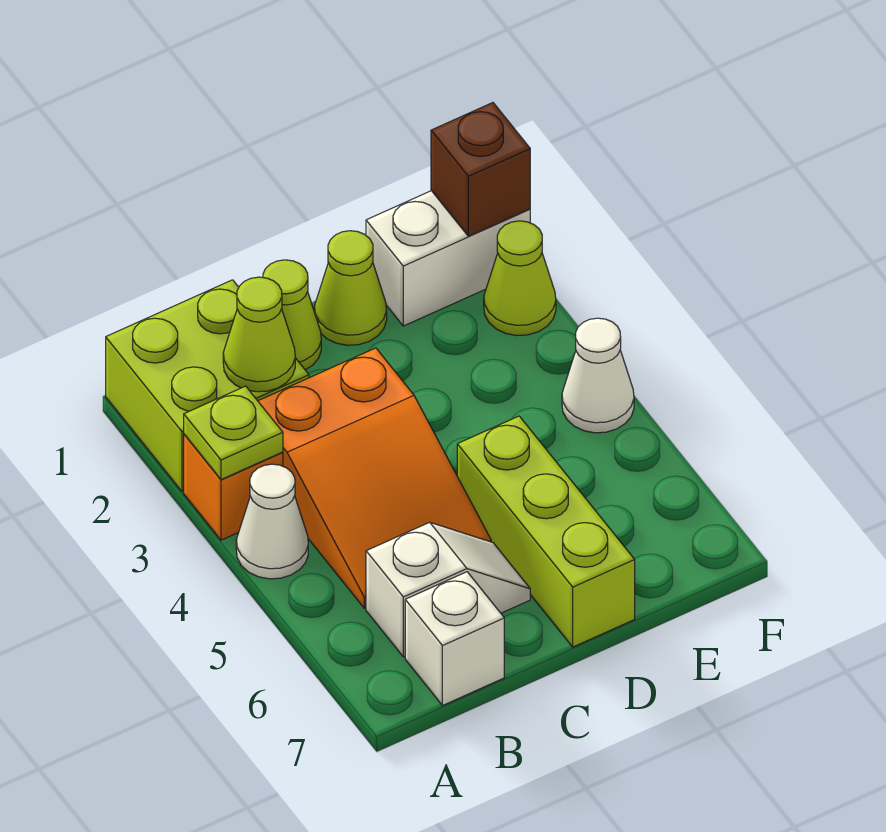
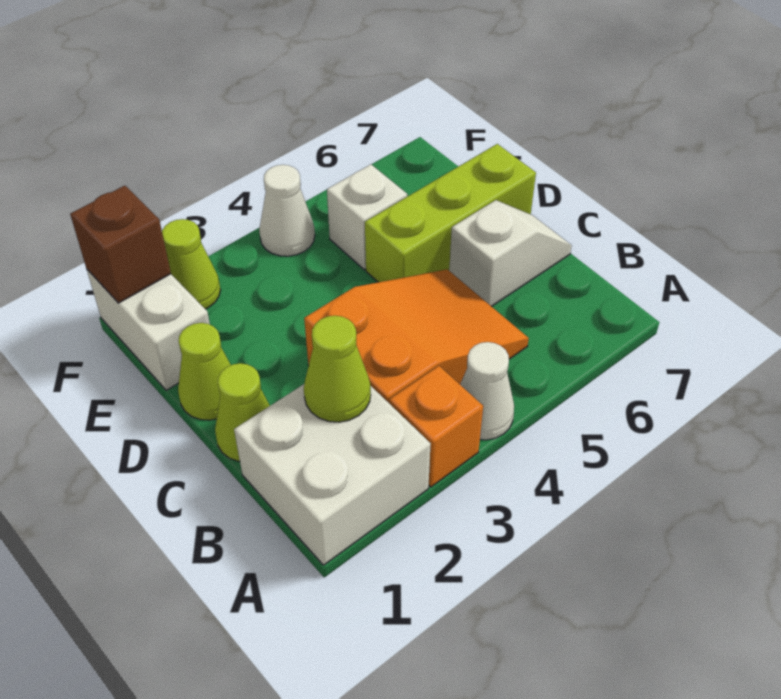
lime 2x2 brick [106,280,309,491] -> white 2x2 brick [234,384,431,565]
lime 1x1 plate [184,386,283,480] -> none
white 1x2 slope [366,522,530,657] -> white 1x2 slope turned to [449,200,572,307]
white 1x1 brick [405,572,504,706] -> white 1x1 brick moved to [327,164,407,270]

